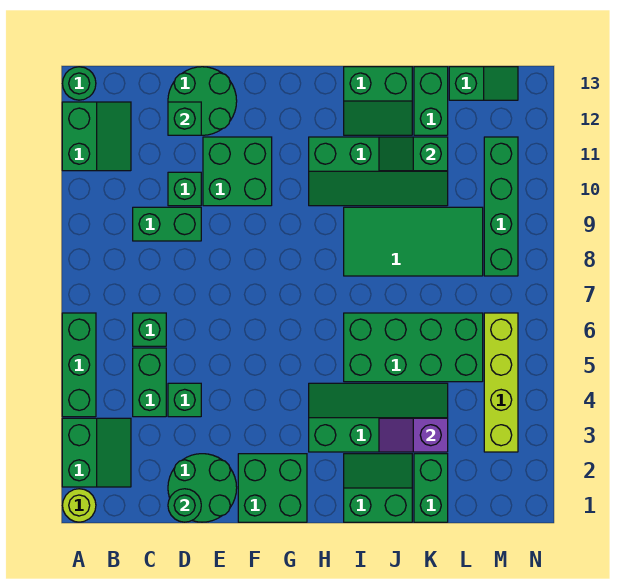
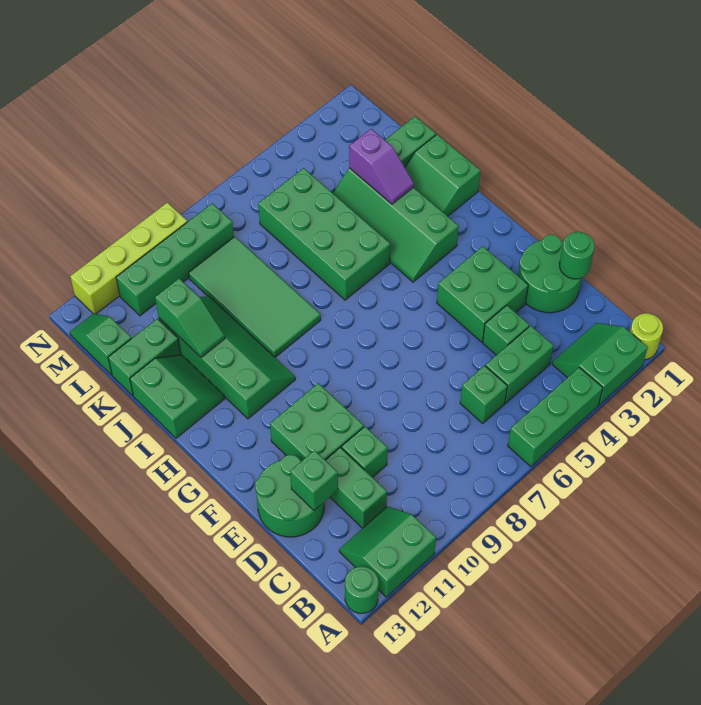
green 1x2 brick [133,207,201,241] -> green 1x2 brick moved to [326,447,387,528]
green 2x2 brick [238,454,307,522] -> green 2x2 brick moved to [437,246,528,342]
lime 1x4 brick [484,313,518,452] -> lime 1x4 brick moved to [70,203,187,314]

